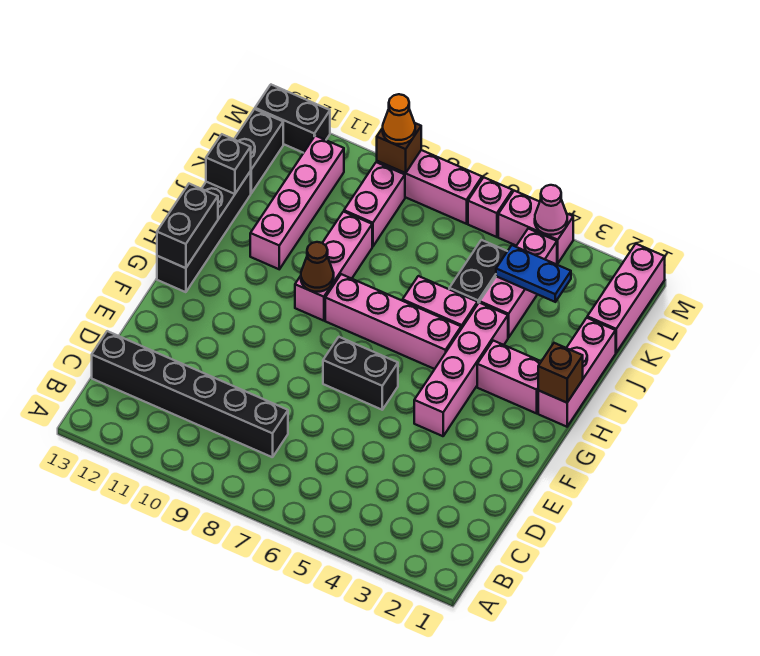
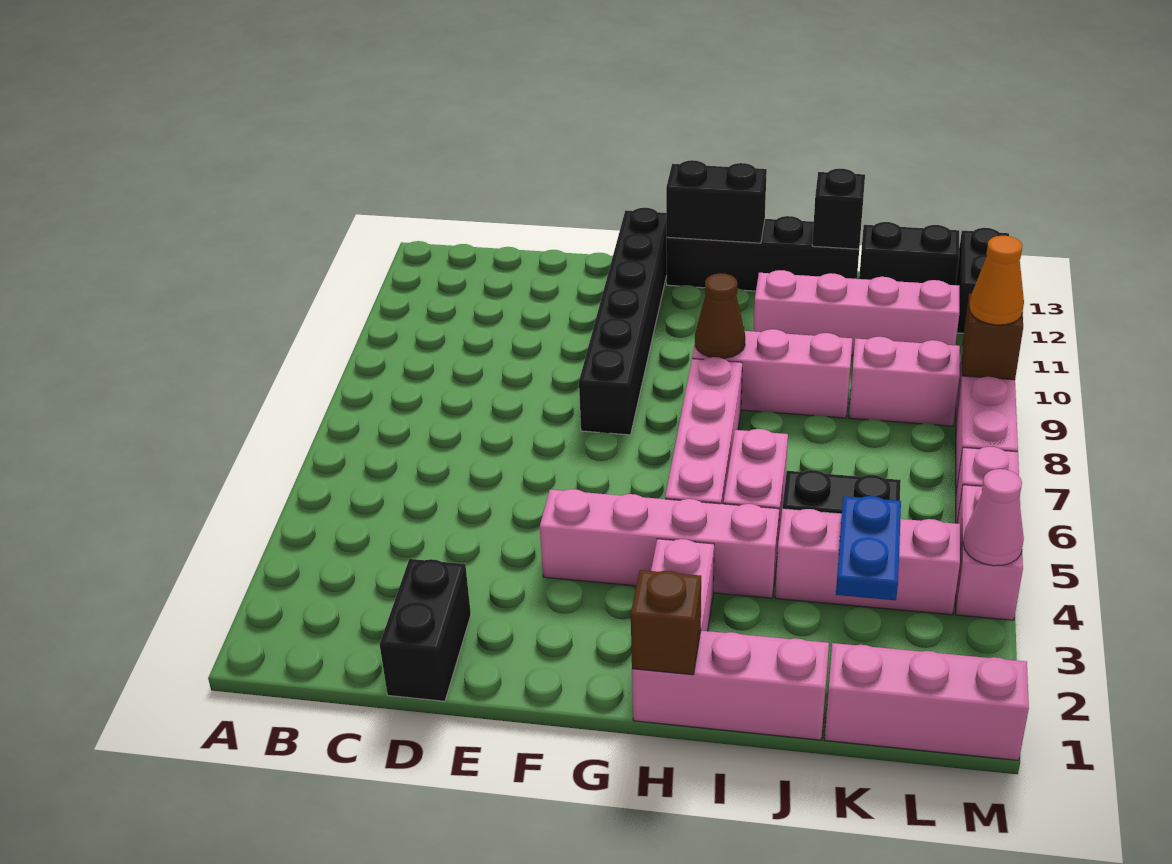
black 1x6 brick [92,331,288,457] -> black 1x6 brick moved to [579,208,667,435]
black 1x2 brick [323,337,398,410] -> black 1x2 brick moved to [380,559,471,701]

